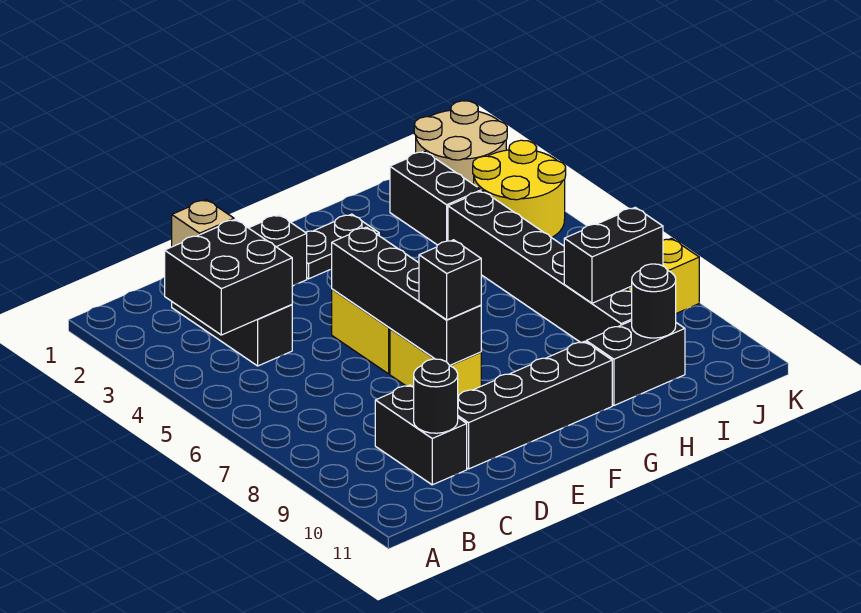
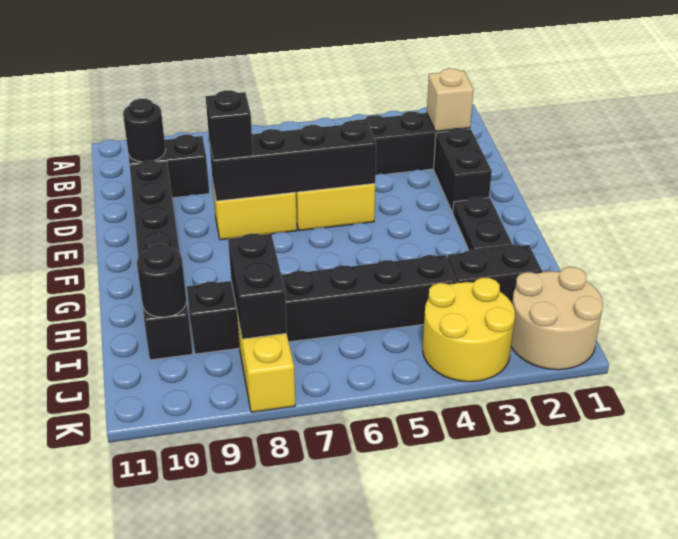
black 2x2 brick [165,219,292,335] -> none

